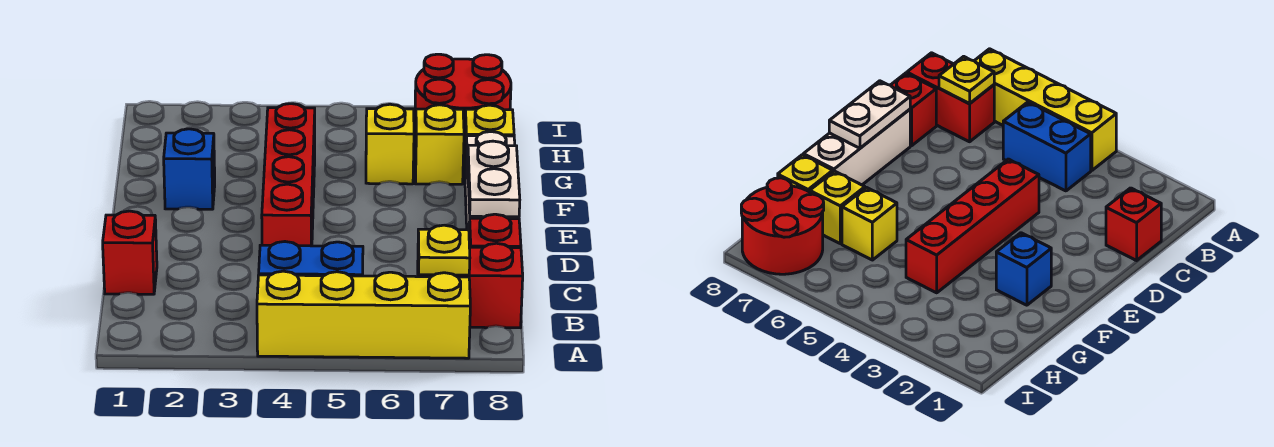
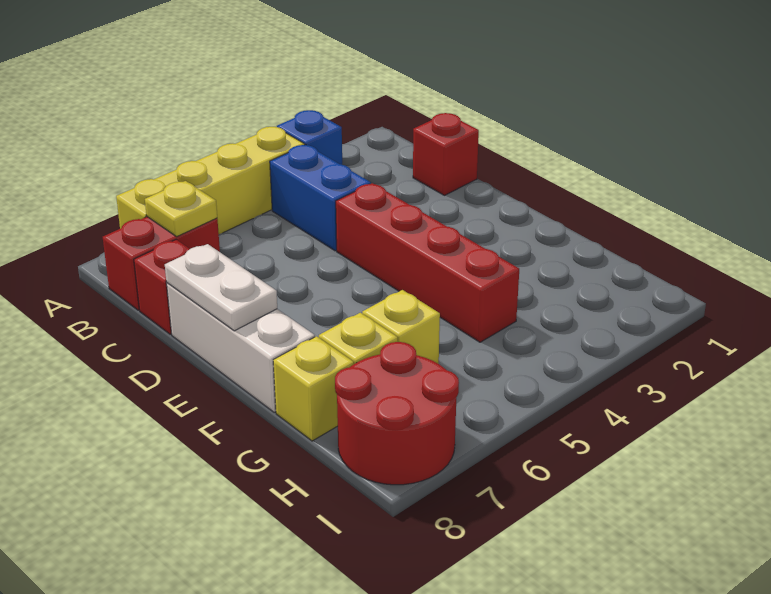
blue 1x2 brick [259,242,363,276] -> blue 1x2 brick turned to [270,145,371,251]
blue 1x1 brick [164,129,215,209] -> blue 1x1 brick moved to [277,110,342,165]

